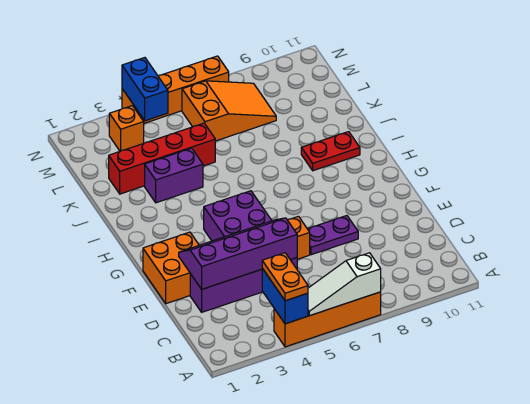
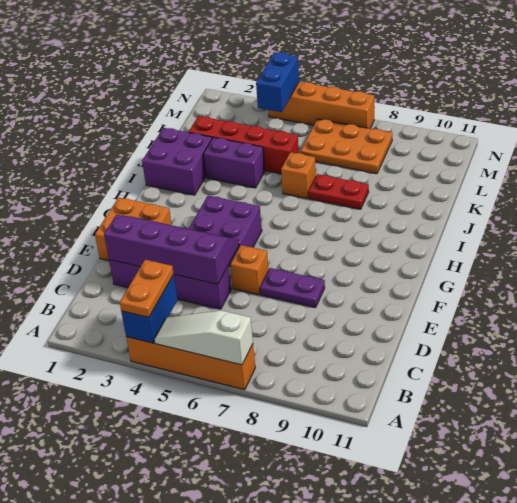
none -> purple 2x2 brick [142,128,212,195]
red 1x2 plate [301,132,360,171] -> red 1x2 plate moved to [309,174,369,209]
orange 2x3 slope [182,81,276,141] -> orange 2x3 plate [300,119,392,174]
orange 1x1 brick [109,106,144,151] -> orange 1x1 brick moved to [281,152,316,199]

